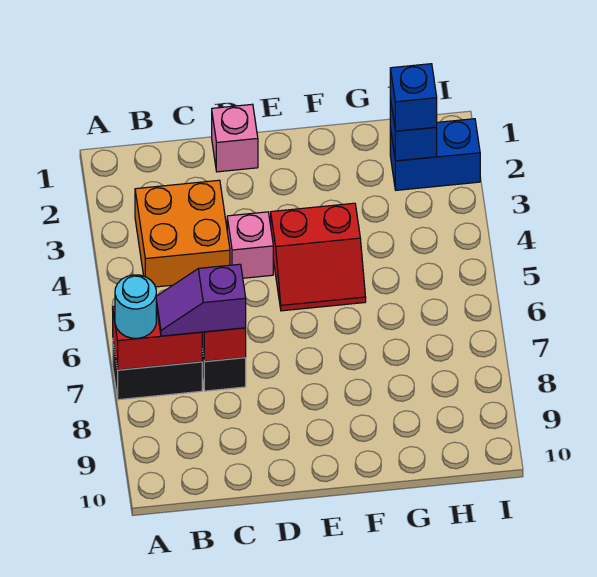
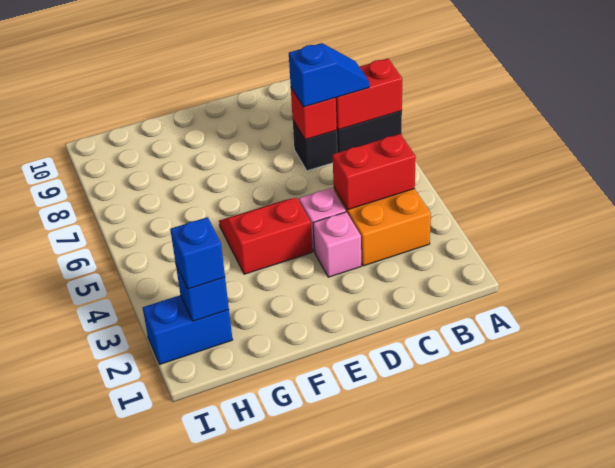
cyan 1x1 round brick [115,275,156,338] -> none
none -> red 1x2 brick [333,134,416,210]
purple 1x2 slope [156,264,246,336] -> blue 1x2 slope [289,43,369,107]
pink 1x1 brick [212,104,258,172] -> pink 1x1 brick moved to [313,212,361,277]

